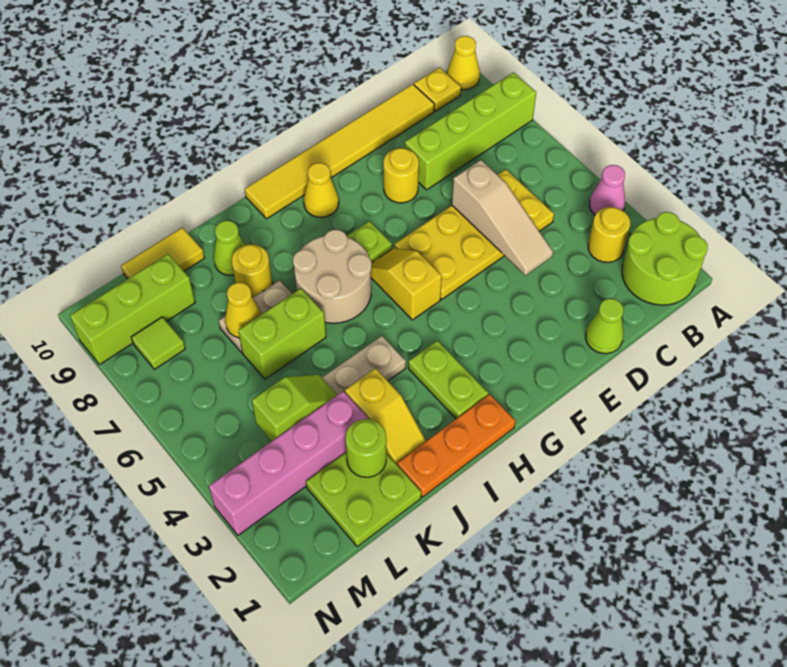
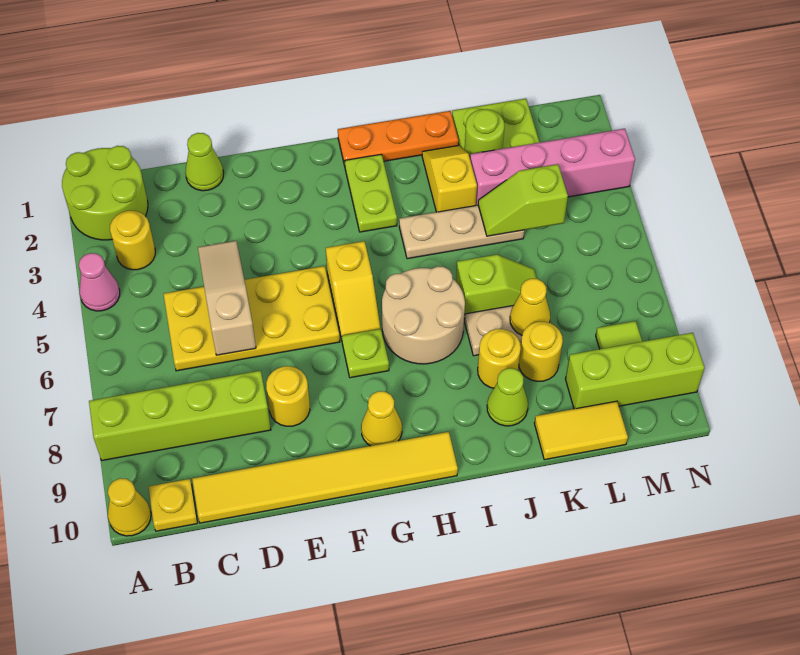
lime 1x2 brick [238,288,326,379] -> lime 1x2 slope [456,255,537,320]
none -> yellow 1x1 round brick [519,322,563,381]

